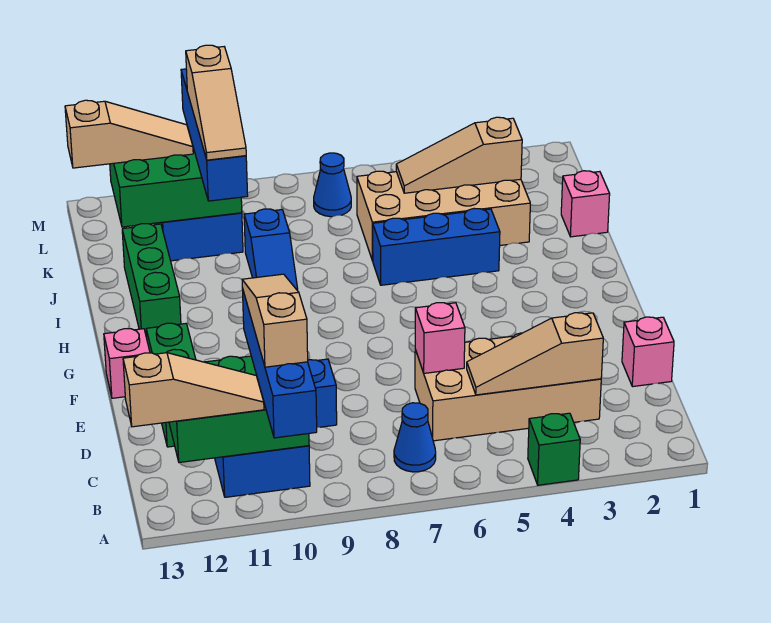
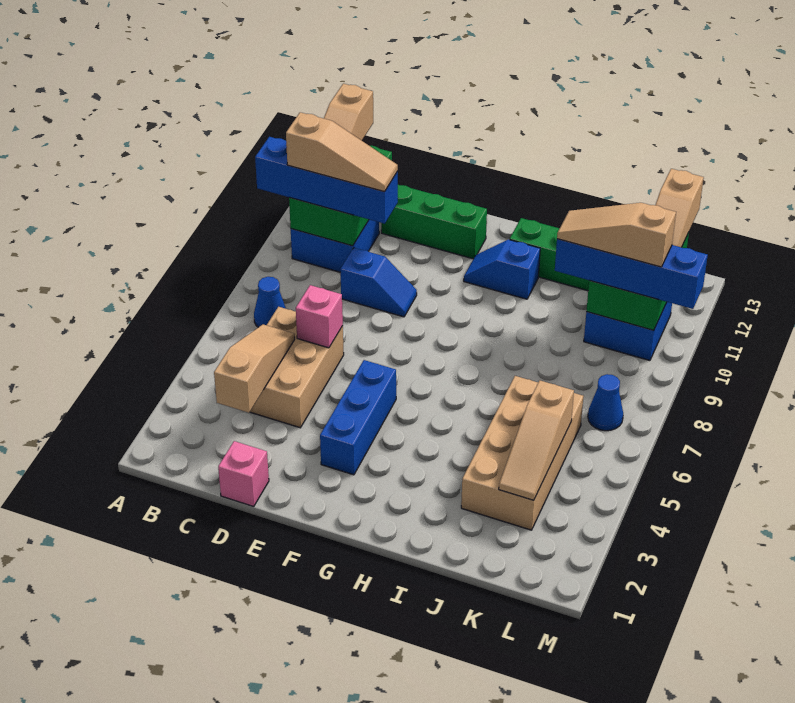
green 1x1 brick [528,413,580,485] -> none
tan 2x4 brick [415,333,601,441] -> tan 2x3 brick [250,307,344,428]
pink 1x1 brick [104,329,150,398] -> none
blue 1x3 brick [373,208,500,285] -> blue 1x3 brick moved to [320,360,396,475]
blue 1x2 slope [244,209,298,291] -> blue 1x2 slope moved to [464,239,540,299]
pink 1x1 brick [561,171,610,237] -> none
tan 1x3 slope [396,117,522,193] -> tan 1x3 slope turned to [499,381,574,500]

